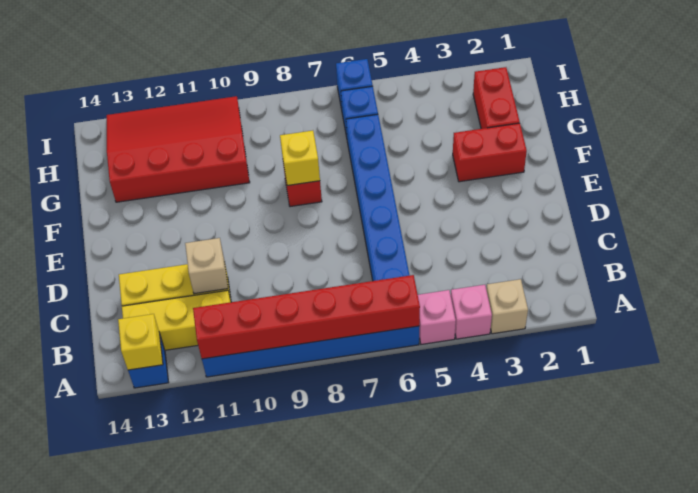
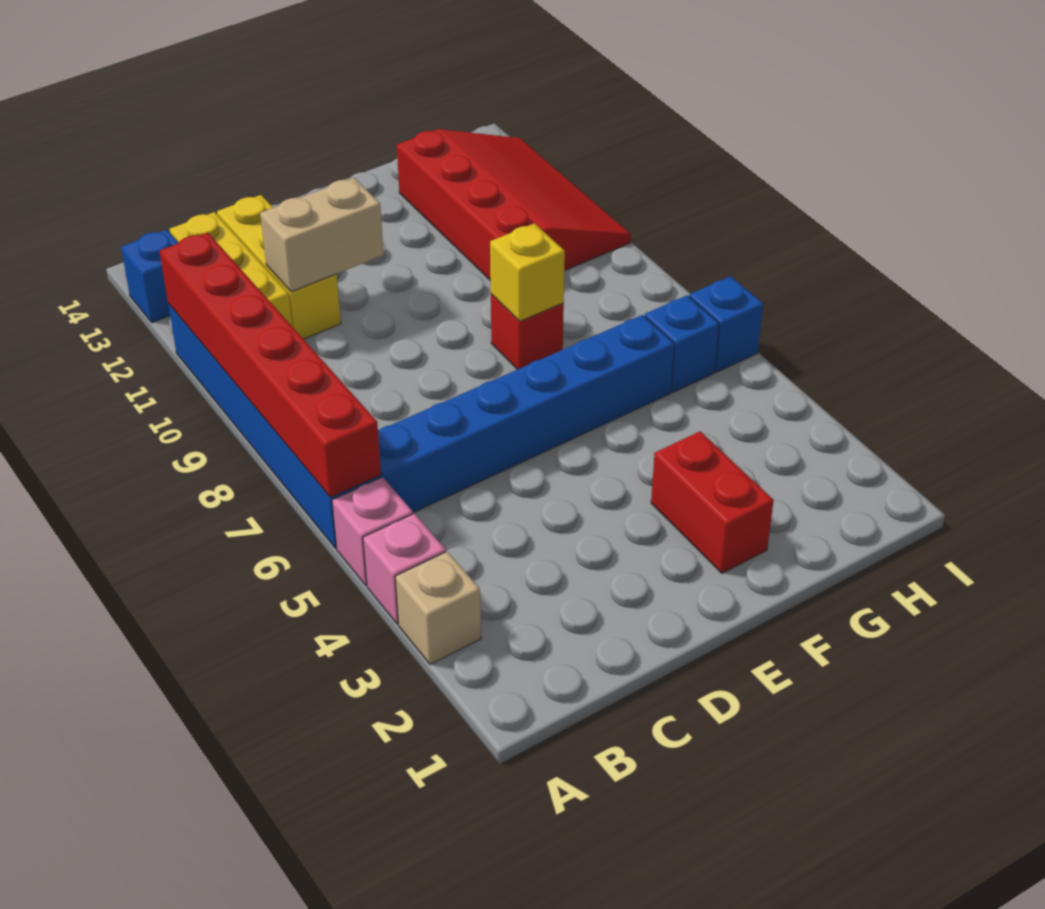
yellow 1x1 brick [118,314,163,370] -> none
tan 1x1 brick [185,238,228,294] -> tan 1x2 brick [260,178,384,292]
red 1x2 brick [473,67,520,129] -> none

